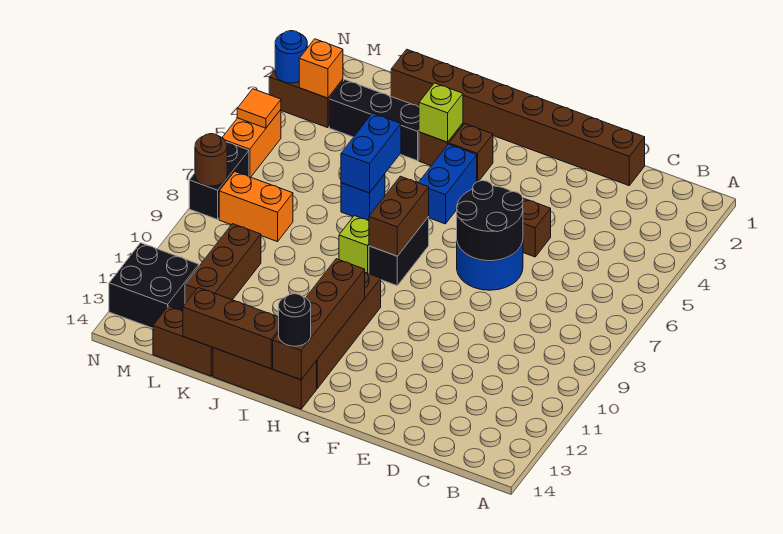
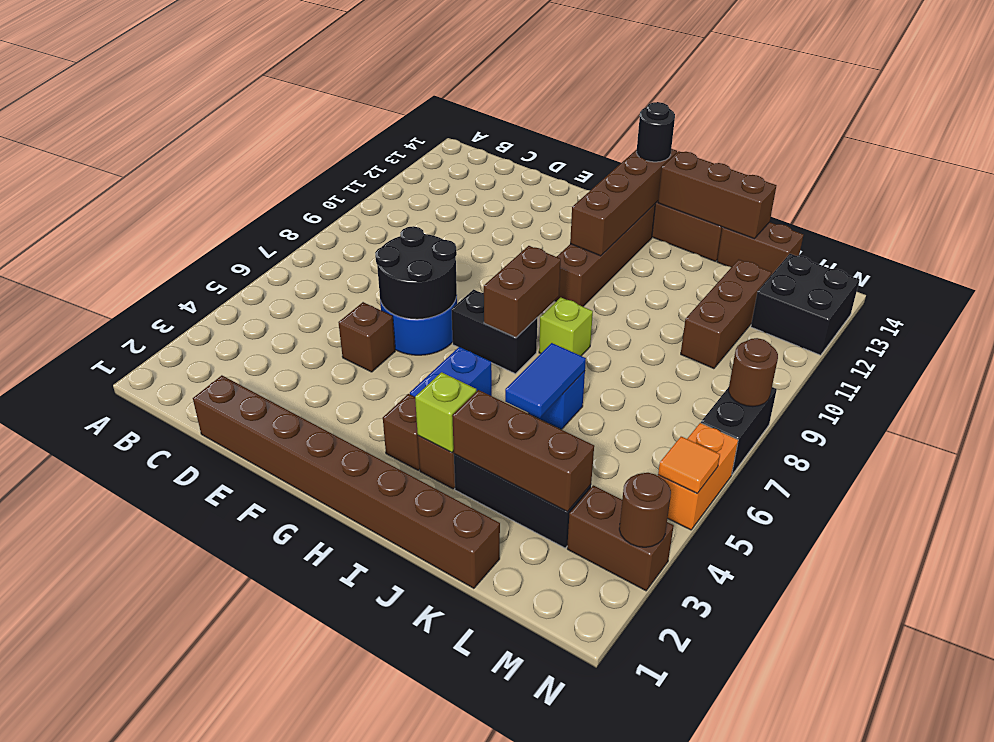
black 1x2 brick [369,217,429,286] -> black 1x2 brick turned to [451,290,537,374]
none -> brown 1x3 brick [452,390,594,512]
blue 1x2 brick [341,113,401,193] -> blue 1x2 tile [505,343,586,418]
orange 1x2 brick [219,171,293,242] -> none
orange 1x1 brick [299,39,343,98] -> none
blue 1x1 round brick [275,31,307,83] -> brown 1x1 round brick [619,473,671,547]

